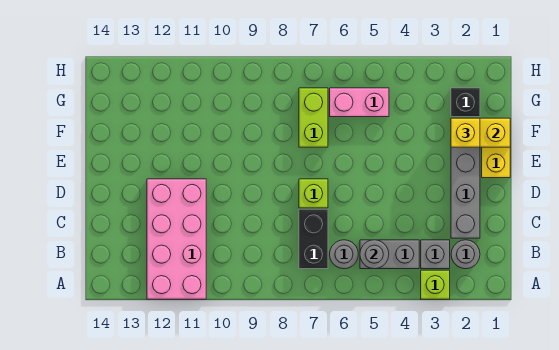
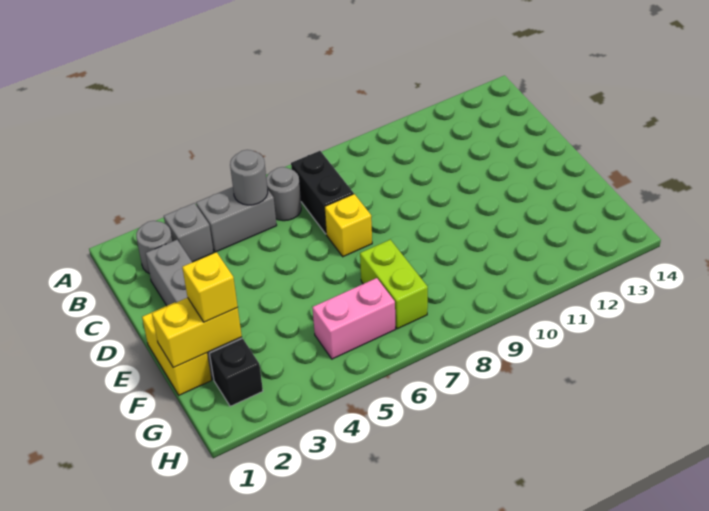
lime 1x1 brick [421,270,450,299] -> none
pink 2x4 brick [147,179,206,299] -> none
lime 1x1 brick [299,179,328,208] -> yellow 1x1 brick [325,194,372,257]

